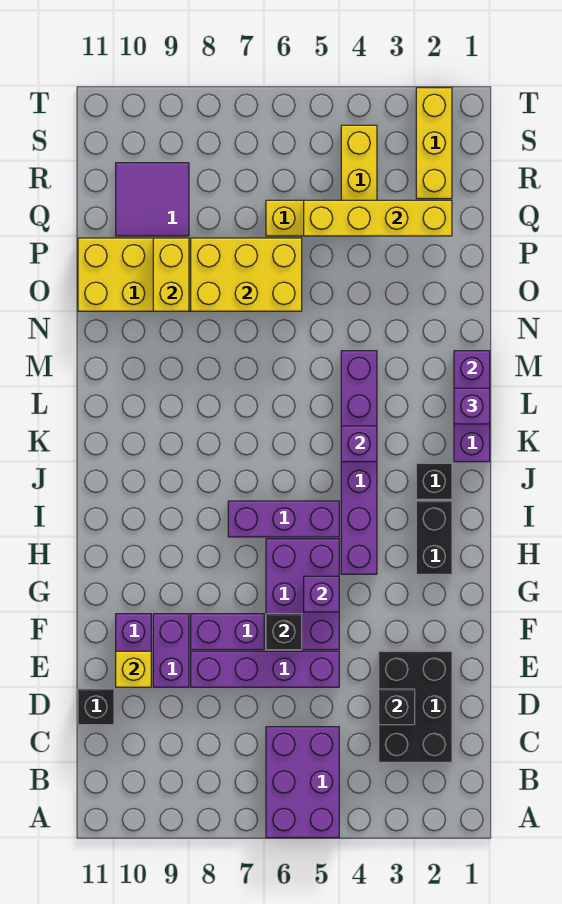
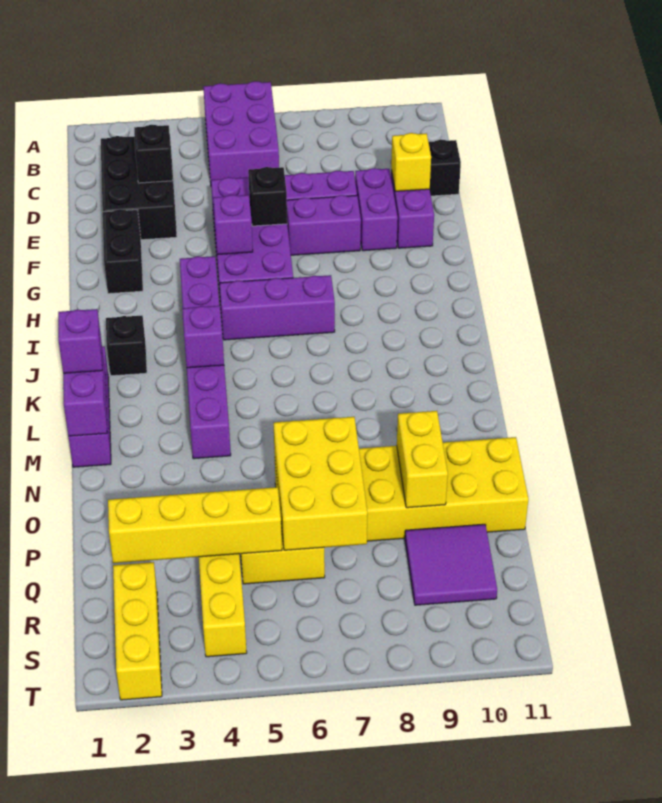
black 1x2 brick [416,501,452,574] -> black 1x2 brick moved to [103,209,143,294]
yellow 2x3 brick [191,238,302,311] -> yellow 2x3 brick turned to [274,417,367,550]

